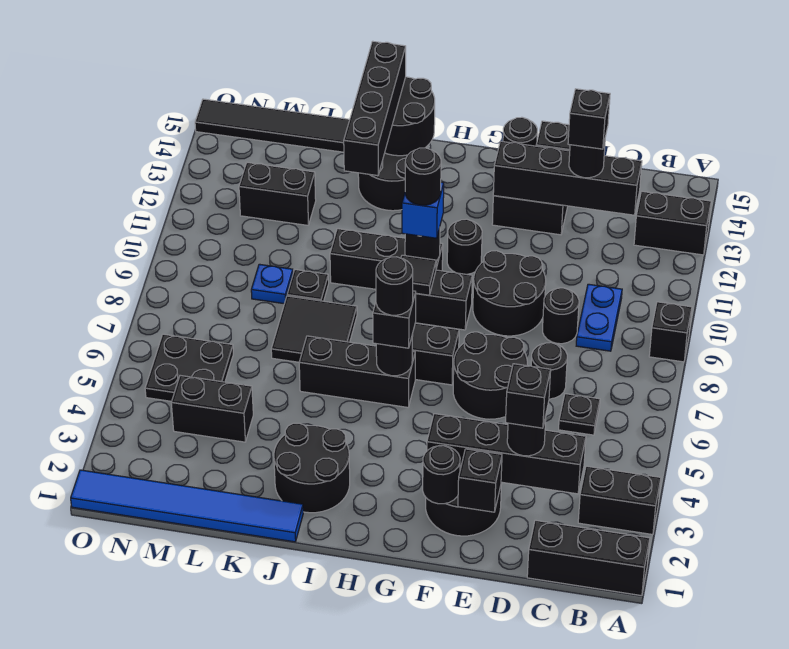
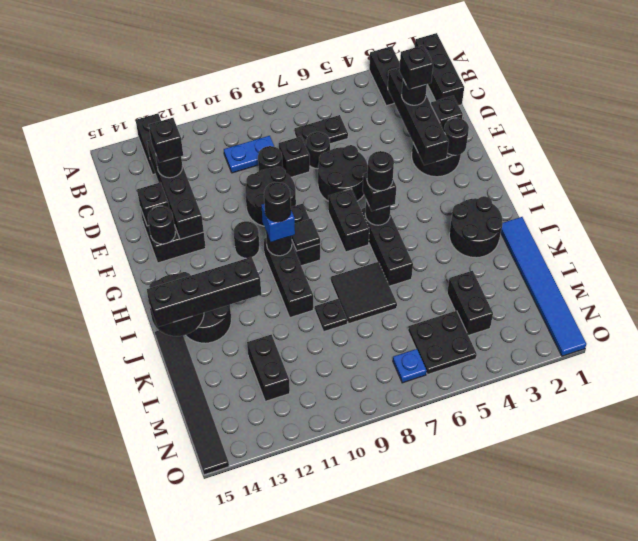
black 1x1 brick [649,302,692,362] -> black 1x1 brick moved to [279,136,310,177]
black 1x1 plate [559,394,600,435] -> black 1x2 plate [294,115,348,145]
blue 1x1 plate [251,264,293,304] -> blue 1x1 plate moved to [393,349,427,383]

